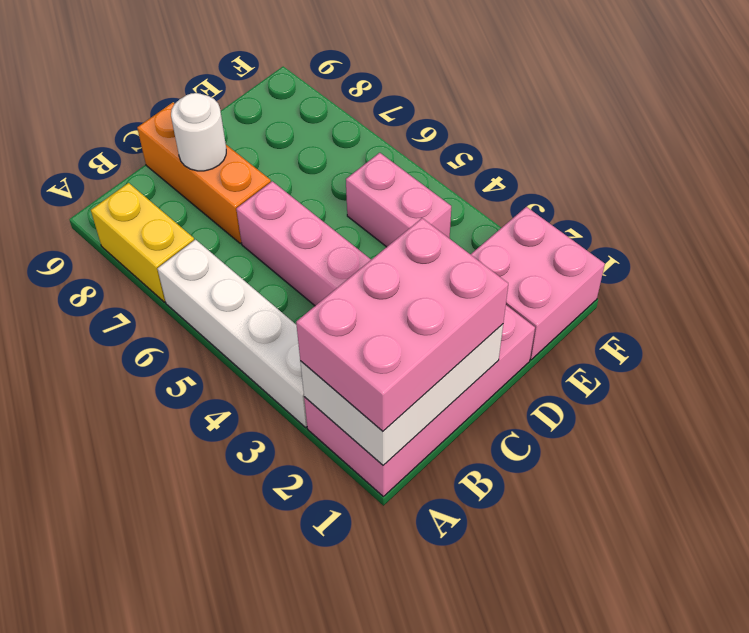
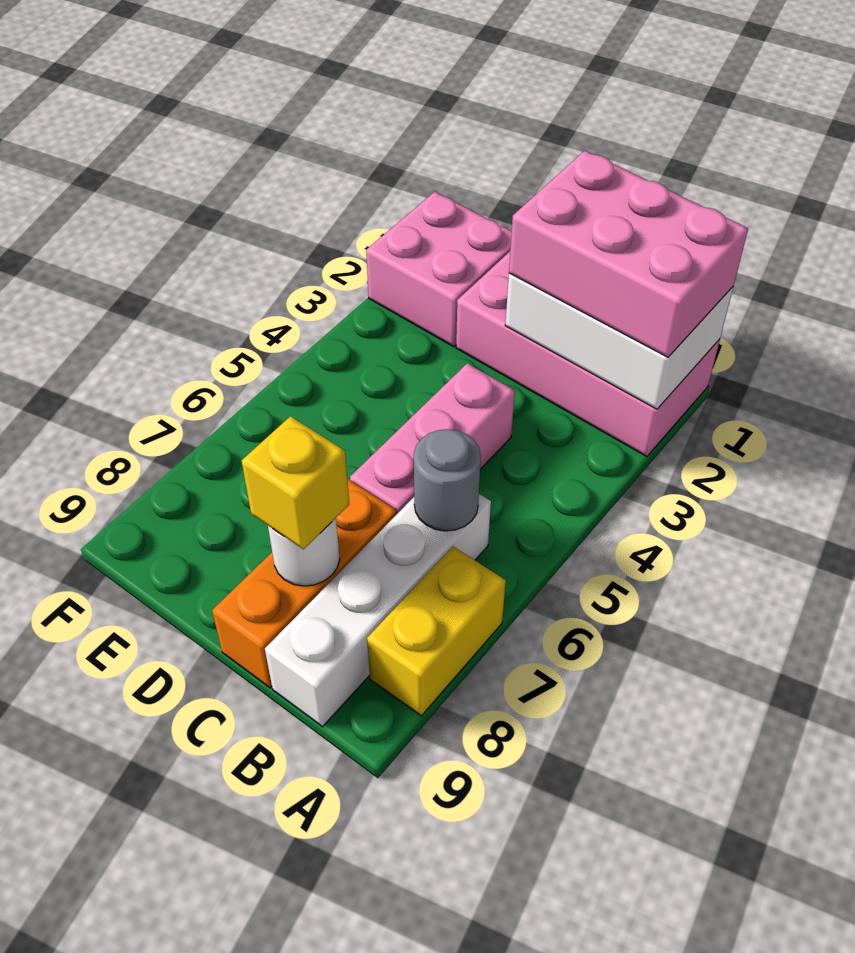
white 1x4 brick [157,240,307,427] -> white 1x4 brick moved to [265,494,491,727]
none -> grey 1x1 round brick [414,429,481,531]
none -> yellow 1x1 brick [242,416,349,549]
pink 1x2 brick [346,153,451,247] -> none

